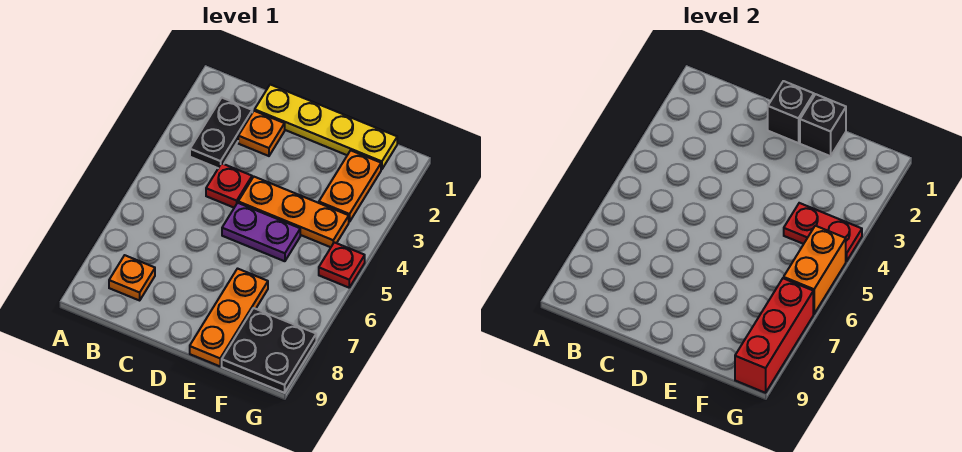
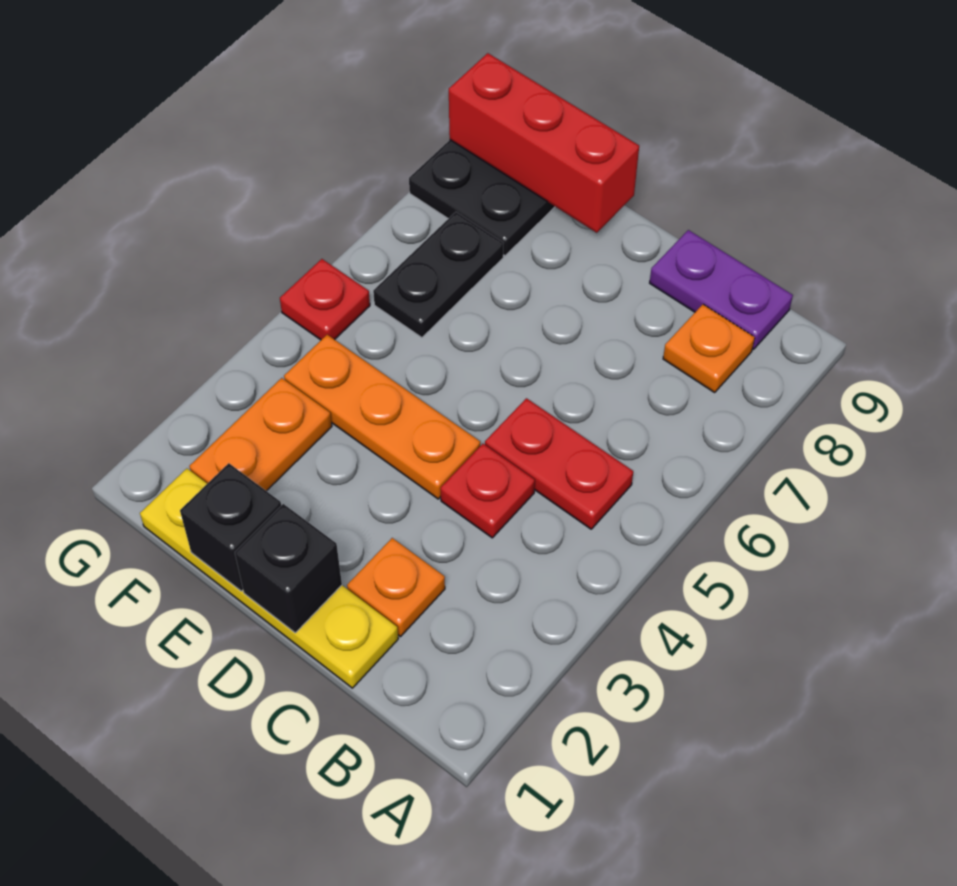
black 1x2 plate [190,98,252,168] -> black 1x2 plate moved to [373,212,504,338]
purple 1x2 plate [222,203,300,261] -> purple 1x2 plate moved to [650,230,793,350]
orange 1x3 plate [190,269,268,366] -> none
red 1x2 plate [784,203,862,261] -> red 1x2 plate moved to [485,398,633,529]
orange 1x2 brick [784,226,846,314] -> none
red 1x3 brick [735,278,813,393] -> red 1x3 brick turned to [449,53,639,233]

